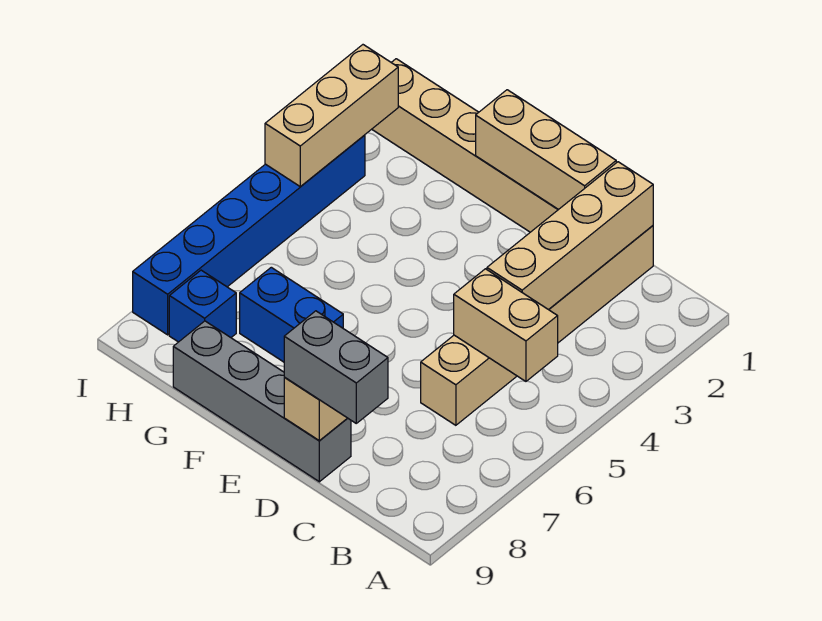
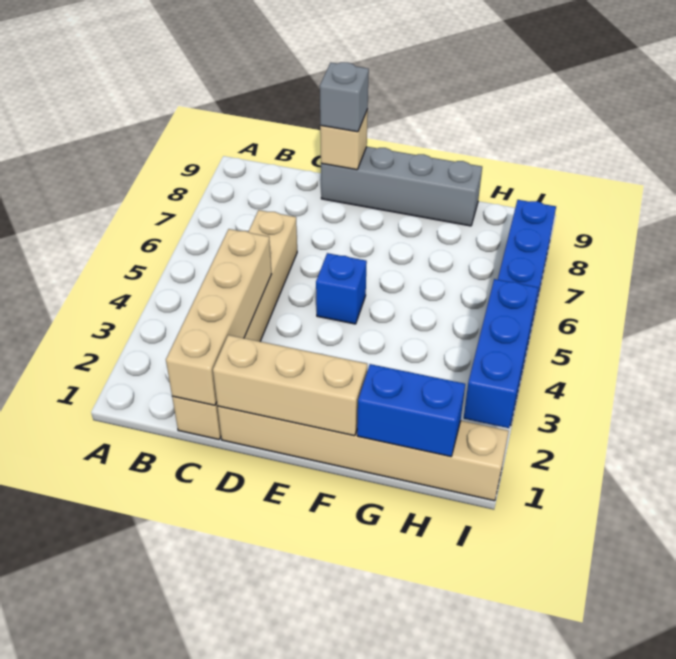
tan 1x2 brick [454,269,558,381] -> none
grey 1x2 brick [284,311,388,423] -> grey 1x1 brick [320,62,369,132]
blue 1x2 brick [240,267,343,362] -> blue 1x2 brick moved to [357,364,465,456]
blue 1x1 brick [169,270,236,342] -> blue 1x1 brick moved to [316,253,367,324]
tan 1x3 brick [265,45,398,186] -> blue 1x3 brick [464,279,538,428]

